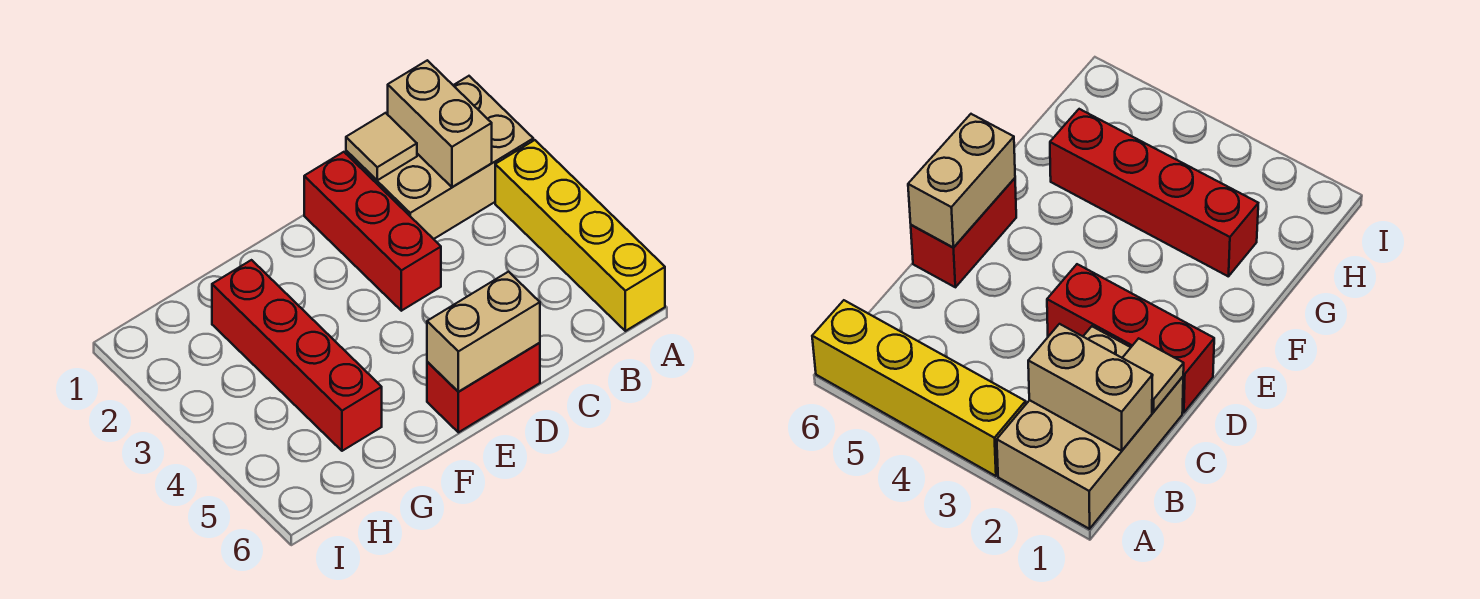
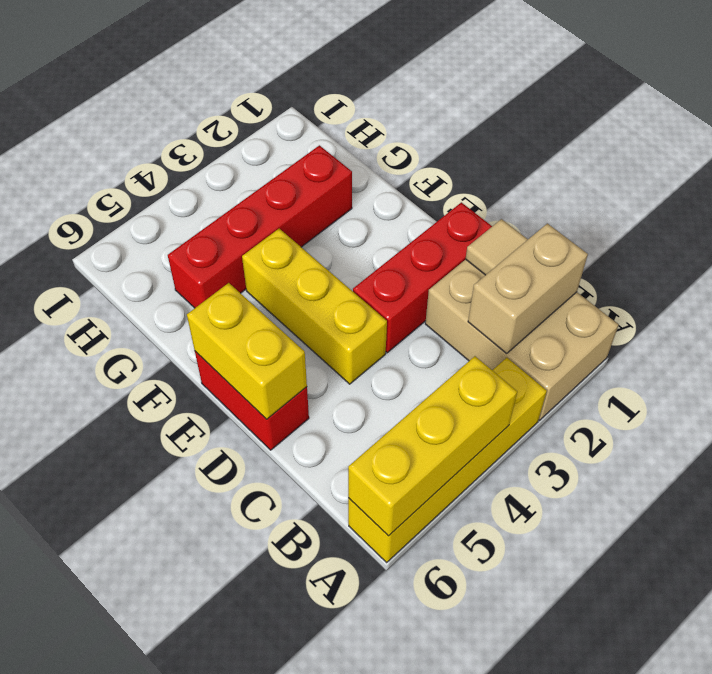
none -> yellow 1x3 brick [348,356,517,536]
none -> yellow 1x3 brick [242,229,387,384]
tan 1x2 brick [427,272,540,392] -> yellow 1x2 brick [187,283,307,419]

